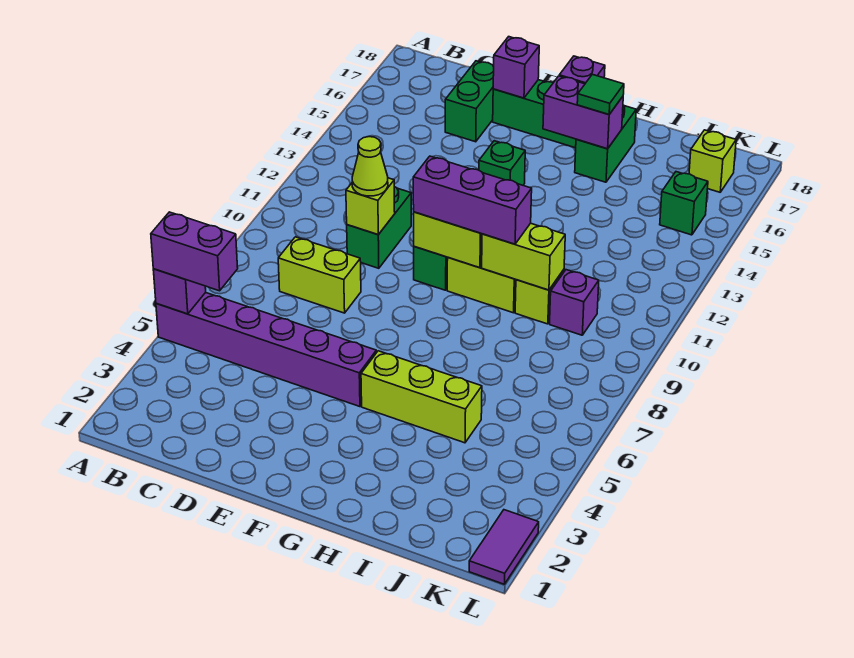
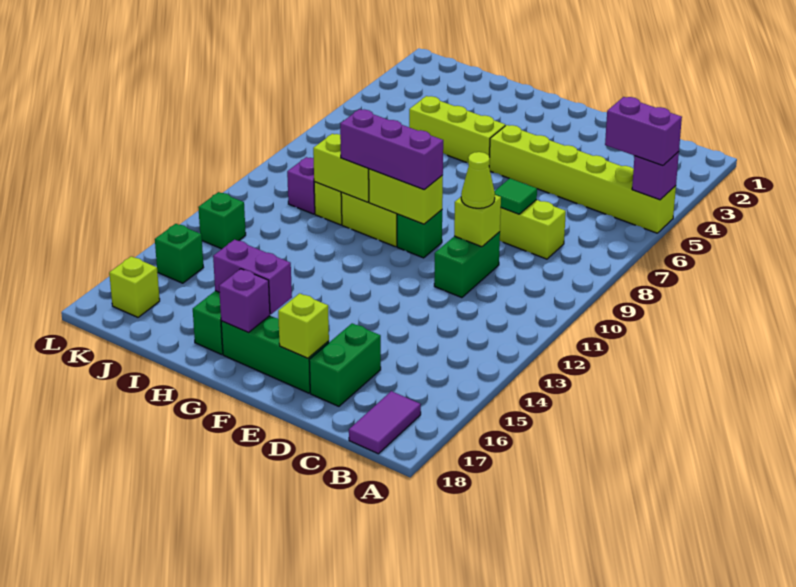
purple 1x6 brick [156,293,376,407] -> lime 1x6 brick [489,125,676,233]
purple 1x1 brick [493,37,539,98] -> lime 1x1 brick [278,293,329,358]
green 1x1 brick [479,141,525,185] -> green 1x1 brick moved to [198,192,246,249]
green 1x1 tile [577,74,624,115] -> green 1x1 tile moved to [495,178,537,214]
purple 1x2 tile [469,510,539,584] -> purple 1x2 tile moved to [349,391,421,454]

